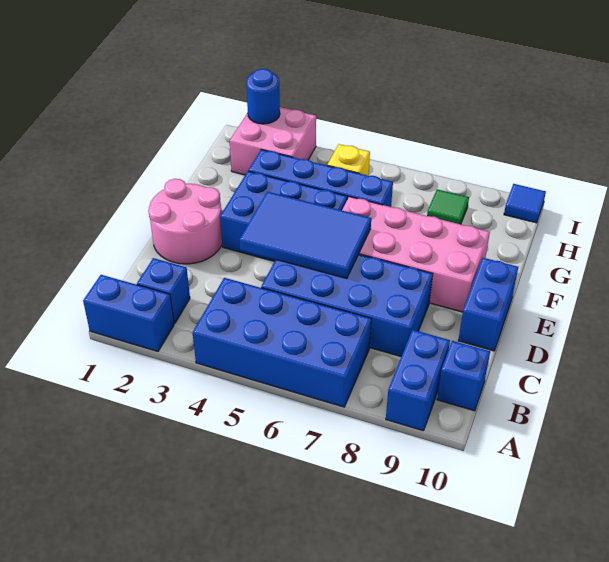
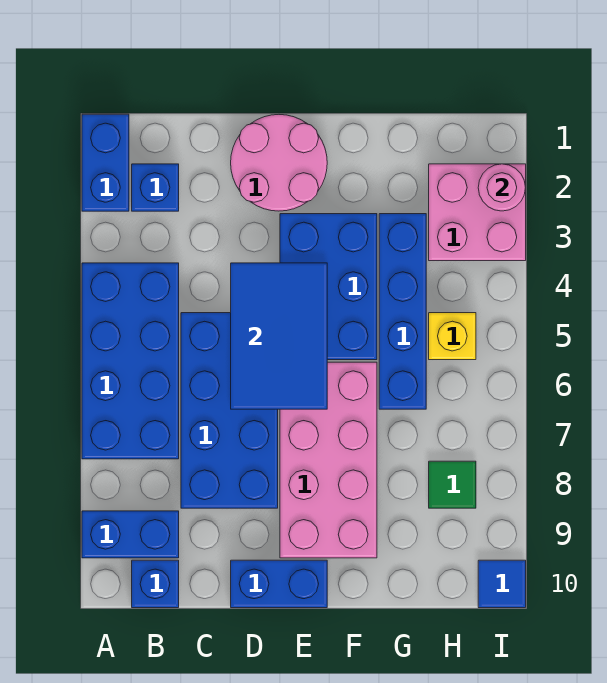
blue 1x1 round brick [246,69,280,124] -> pink 1x1 round brick [478,164,526,211]

